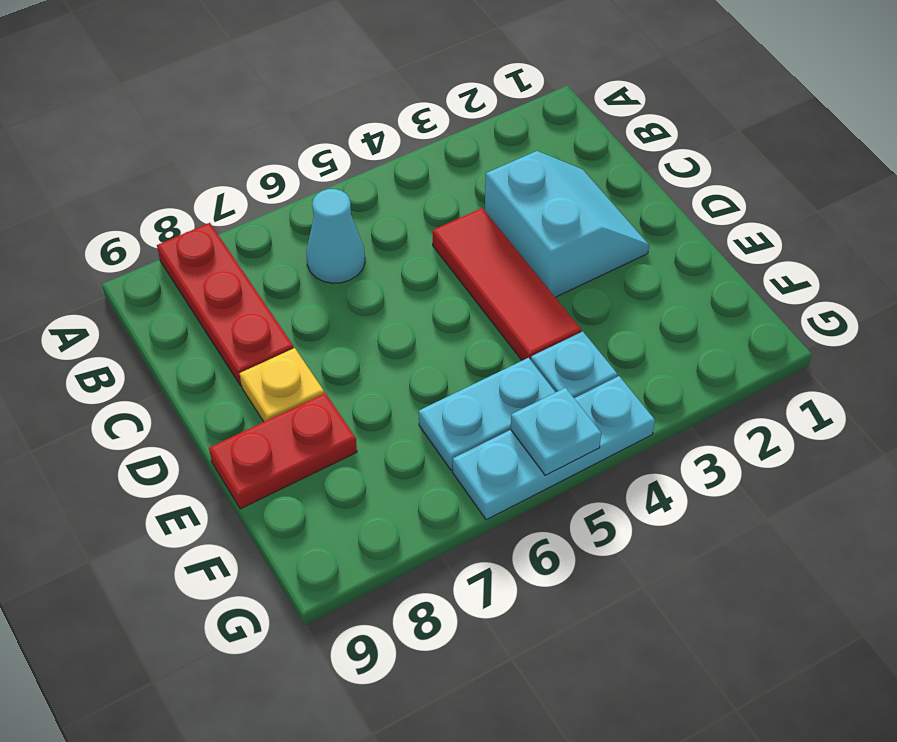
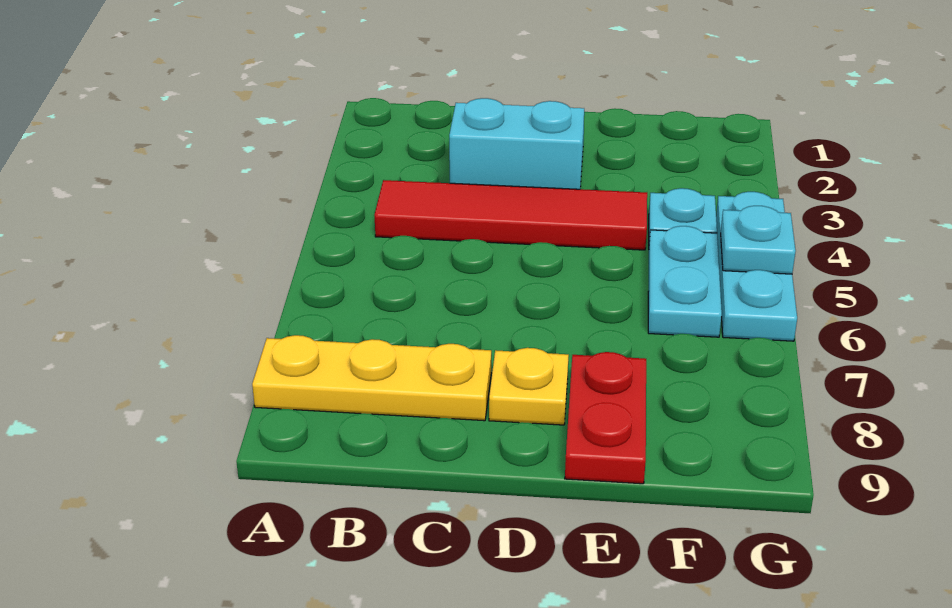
red 1x3 plate [157,223,294,386] -> yellow 1x3 plate [252,335,491,421]
cyan 1x1 cone [307,189,365,283] -> none
red 1x3 tile [433,208,581,361] -> red 1x4 tile [374,180,647,250]

